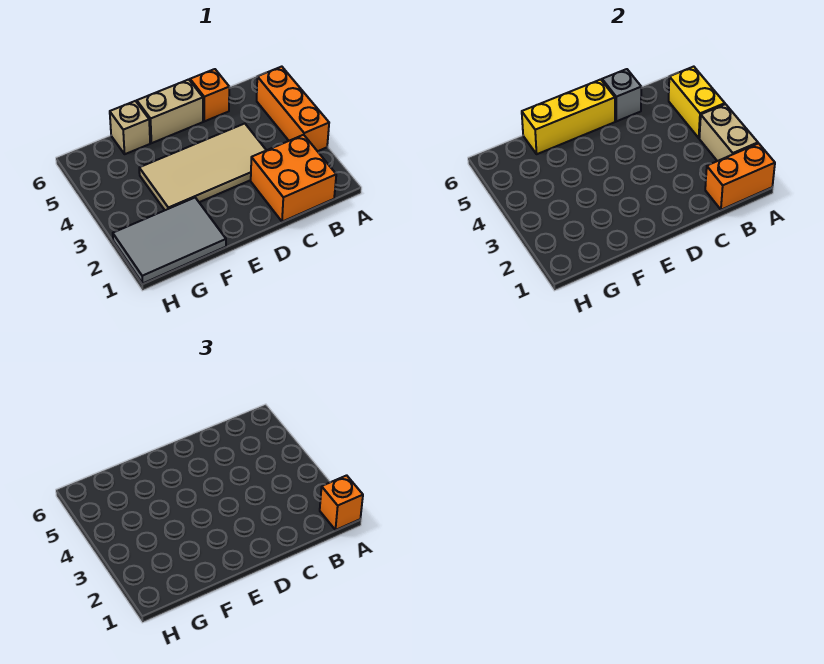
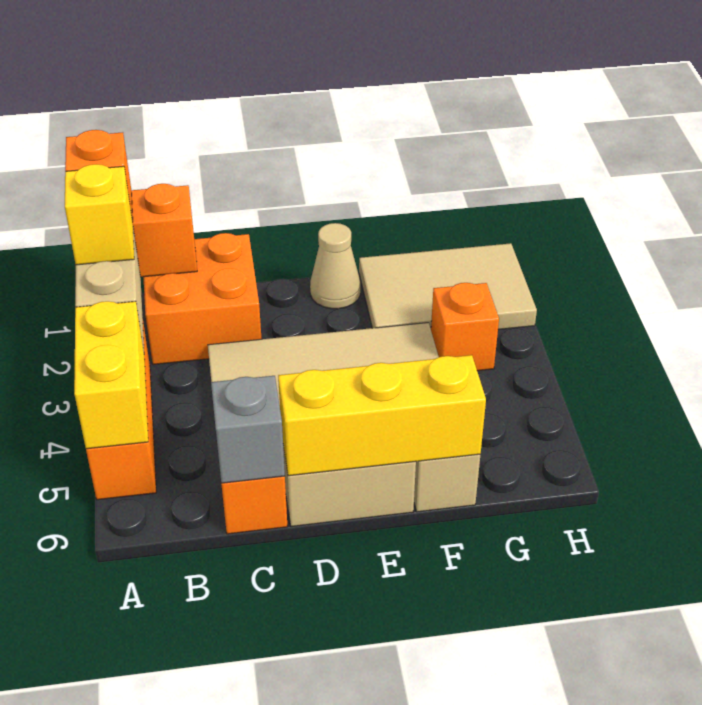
none -> yellow 1x1 brick [65,164,134,265]
none -> tan 1x1 cone [310,223,360,309]
grey 2x3 tile [113,198,226,283] -> tan 2x3 tile [359,243,537,330]
none -> orange 1x1 brick [431,283,499,371]

